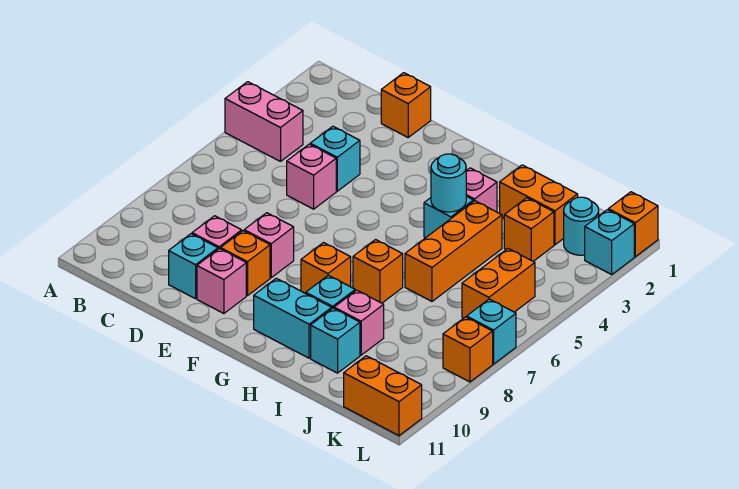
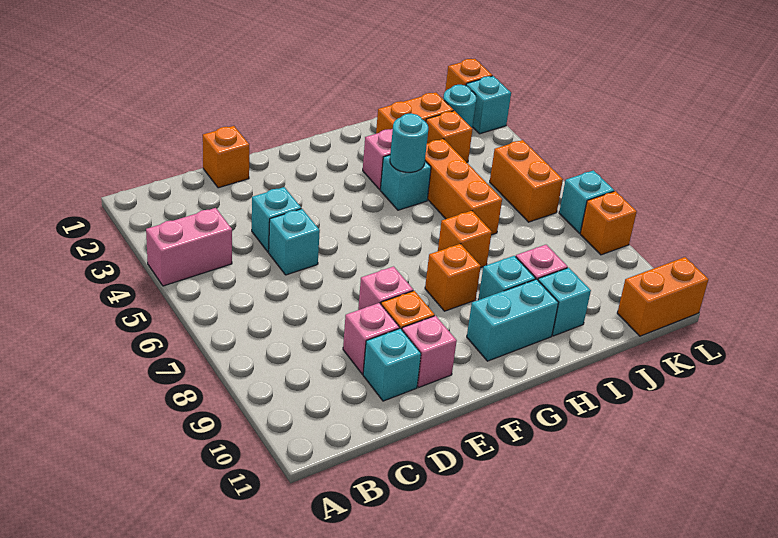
pink 1x1 brick [287,144,336,209] -> cyan 1x1 brick [269,209,320,275]

